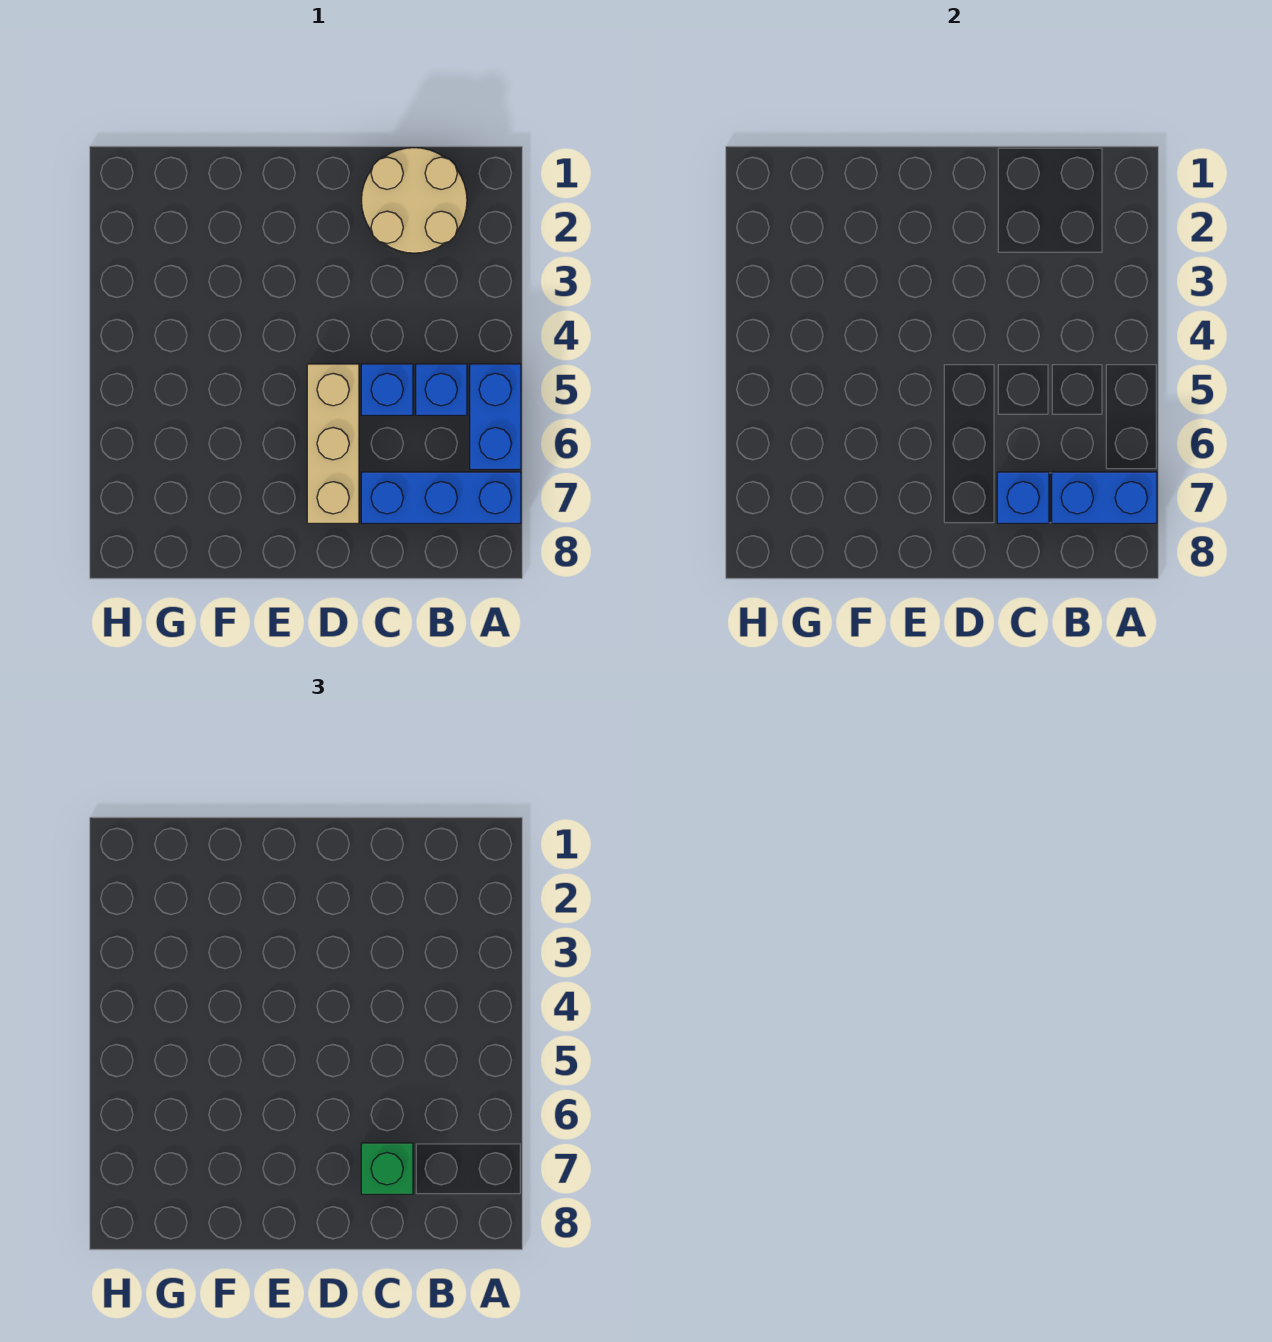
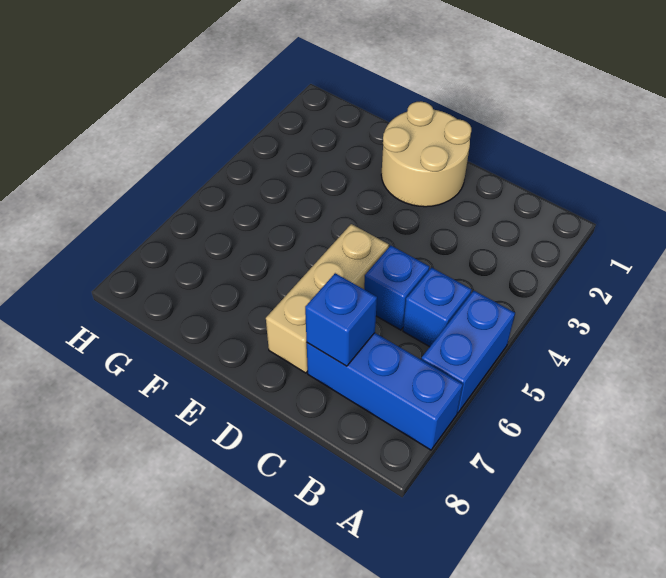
blue 1x2 brick [1052,472,1157,523] -> none
tan 2x2 round brick [361,148,467,253] -> tan 2x2 round brick moved to [381,101,471,207]
green 1x1 brick [361,1143,413,1194] -> none

